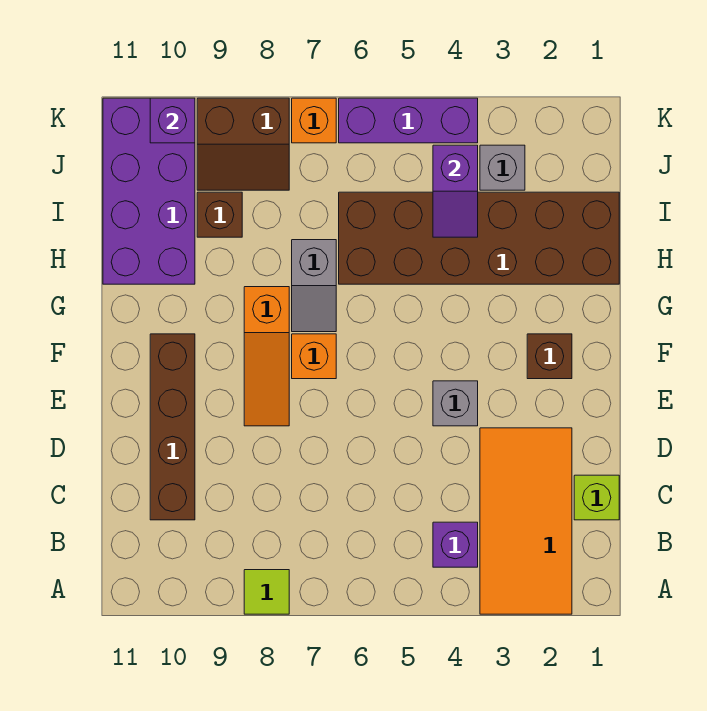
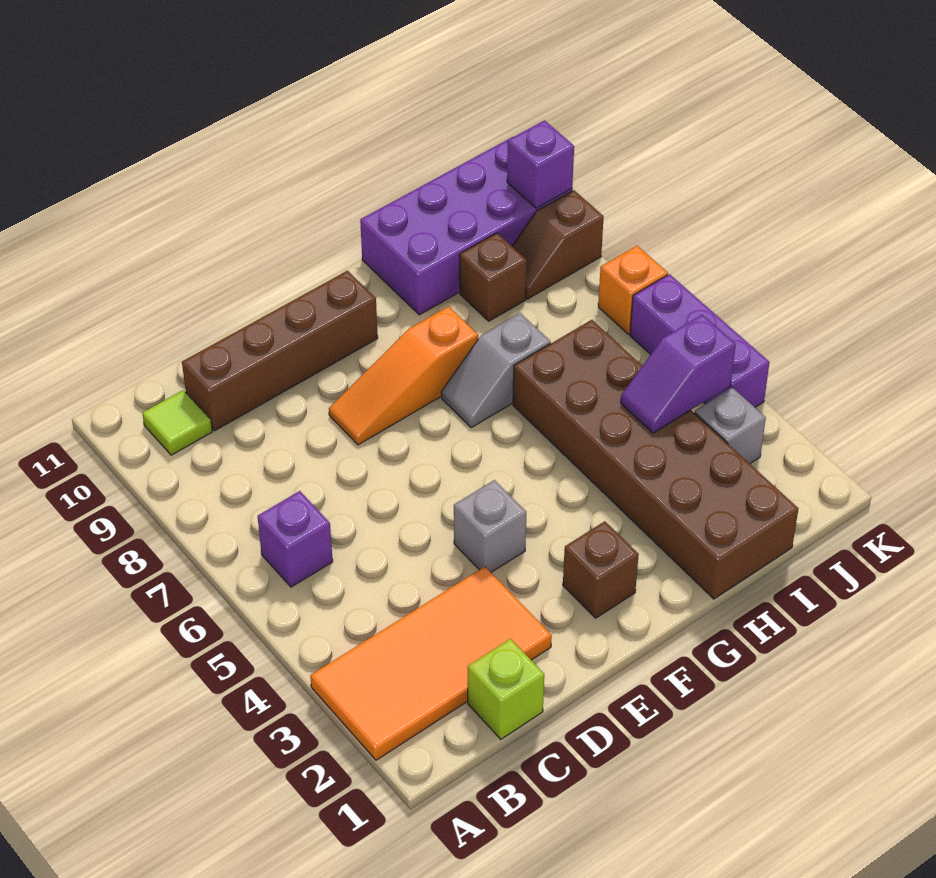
lime 1x1 tile [244,570,289,614] -> lime 1x1 tile moved to [142,390,212,455]
purple 1x1 brick [433,522,478,567] -> purple 1x1 brick moved to [258,491,333,587]
orange 1x1 brick [292,334,336,379] -> none
brown 2x2 slope [197,98,289,190] -> brown 1x2 slope [512,190,604,299]

